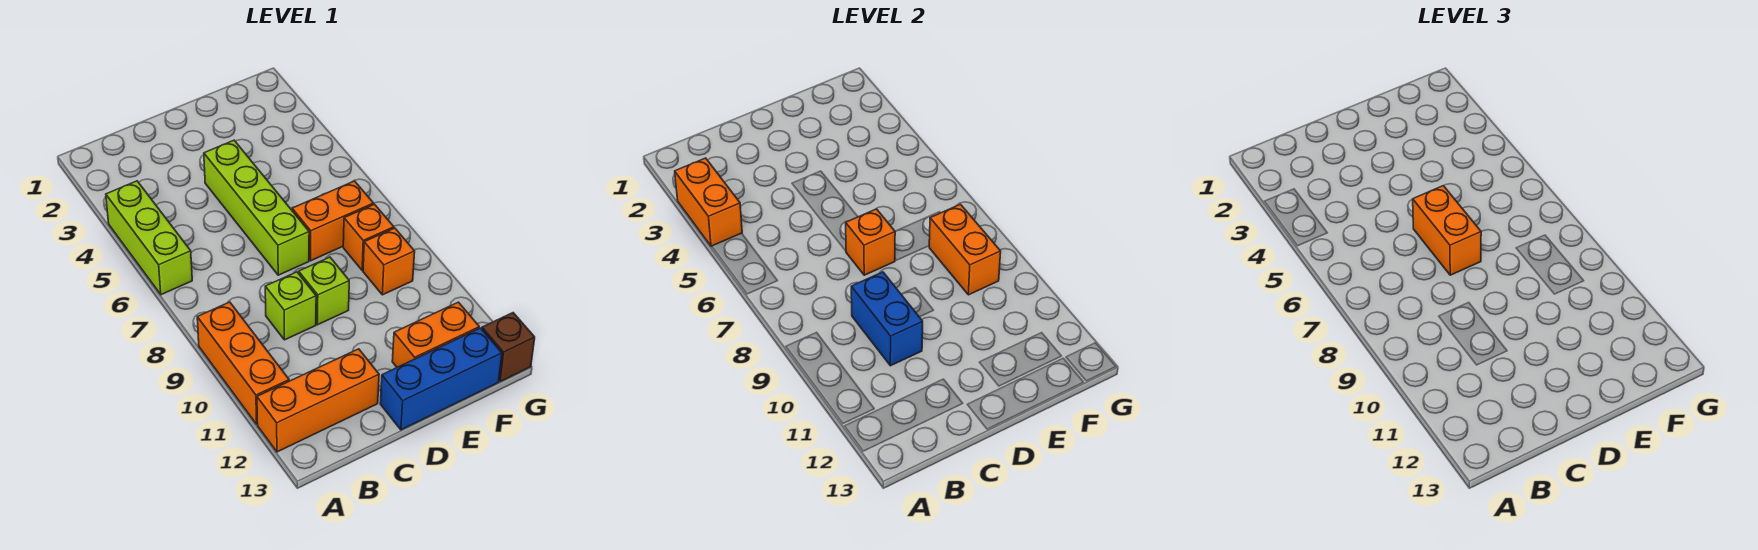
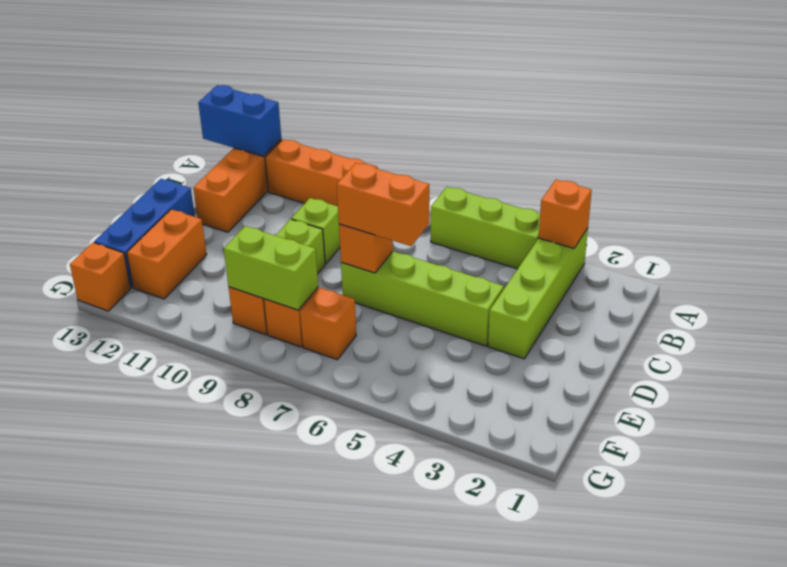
none -> lime 1x4 brick [488,228,588,359]
orange 1x2 brick [675,158,742,246] -> orange 1x1 brick [539,180,592,248]
blue 1x2 brick [851,272,923,366] -> blue 1x2 brick moved to [198,85,281,156]
orange 1x2 brick [292,181,374,261] -> orange 1x1 brick [300,288,356,360]
orange 1x2 brick [929,204,1001,295] -> lime 1x2 brick [224,226,318,310]
brown 1x1 brick [482,313,535,381] -> orange 1x1 brick [70,243,131,311]

